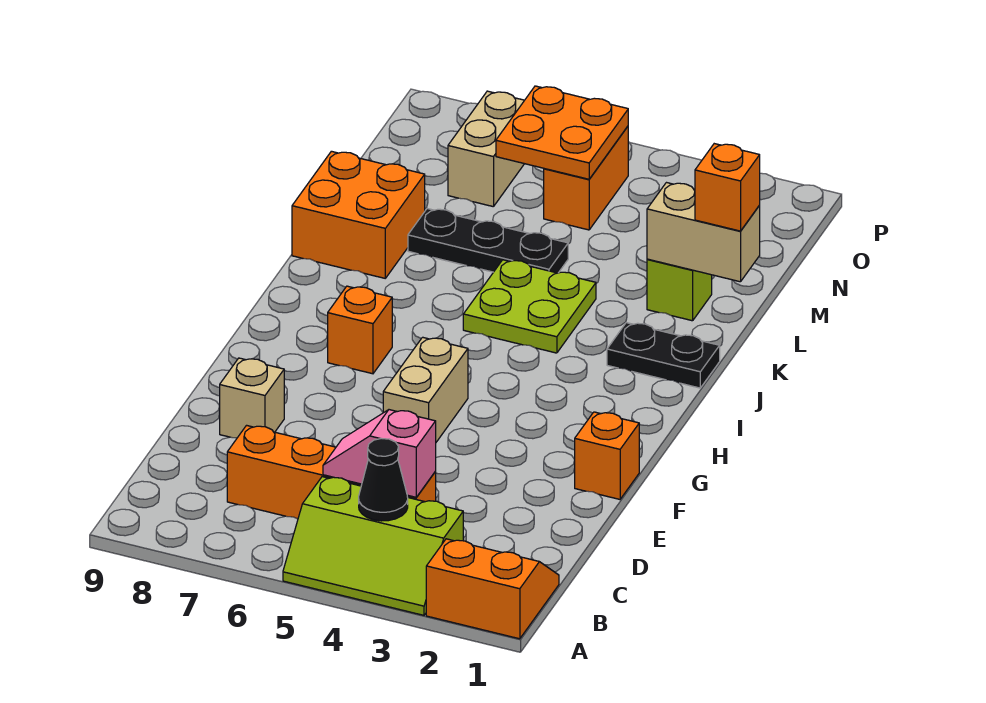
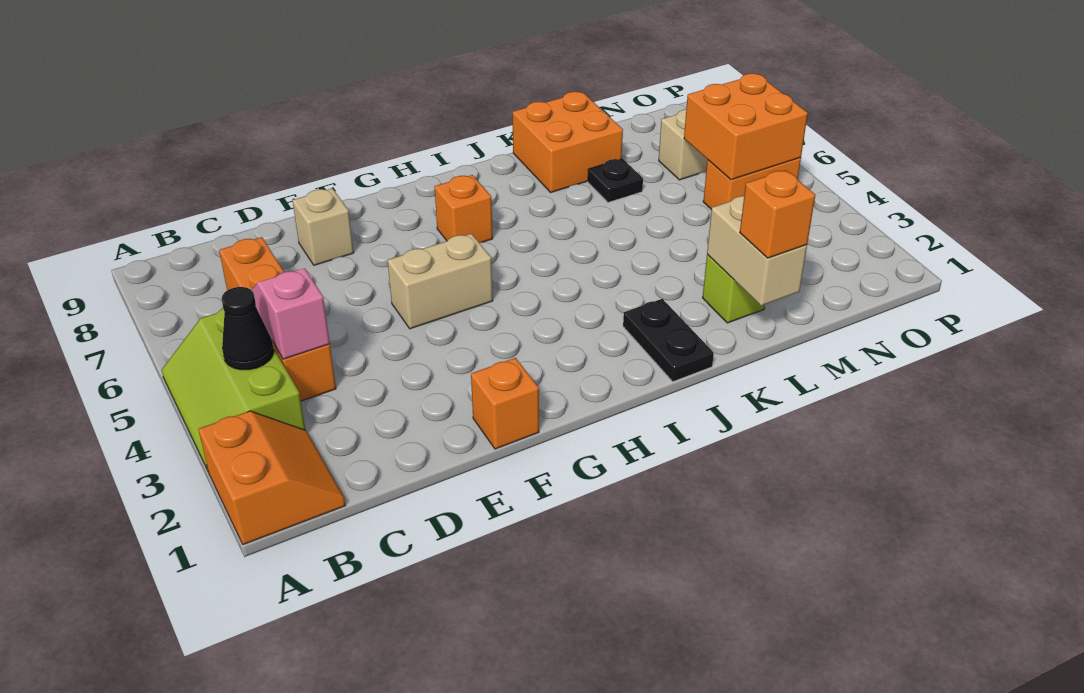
lime 2x2 plate [463,260,596,353] -> none
black 1x3 plate [408,209,568,273] -> black 1x1 plate [588,159,643,202]
orange 2x2 plate [496,86,628,179] -> orange 2x2 brick [684,74,808,180]

